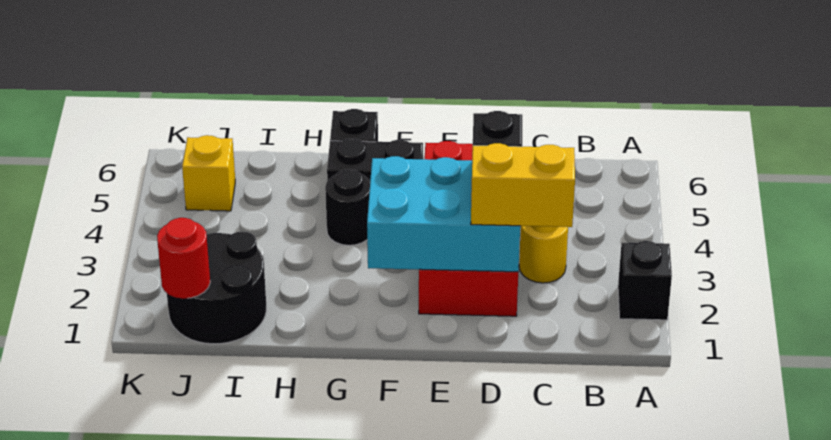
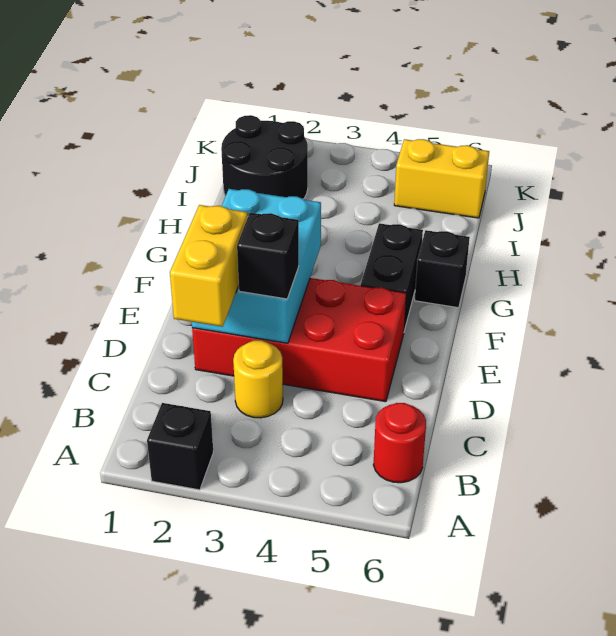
black 1x1 round brick [325,169,370,245] -> none
red 1x1 round brick [157,218,210,299] -> red 1x1 round brick moved to [373,403,426,483]
yellow 1x1 brick [182,135,235,211] -> yellow 1x2 brick [394,139,489,218]

